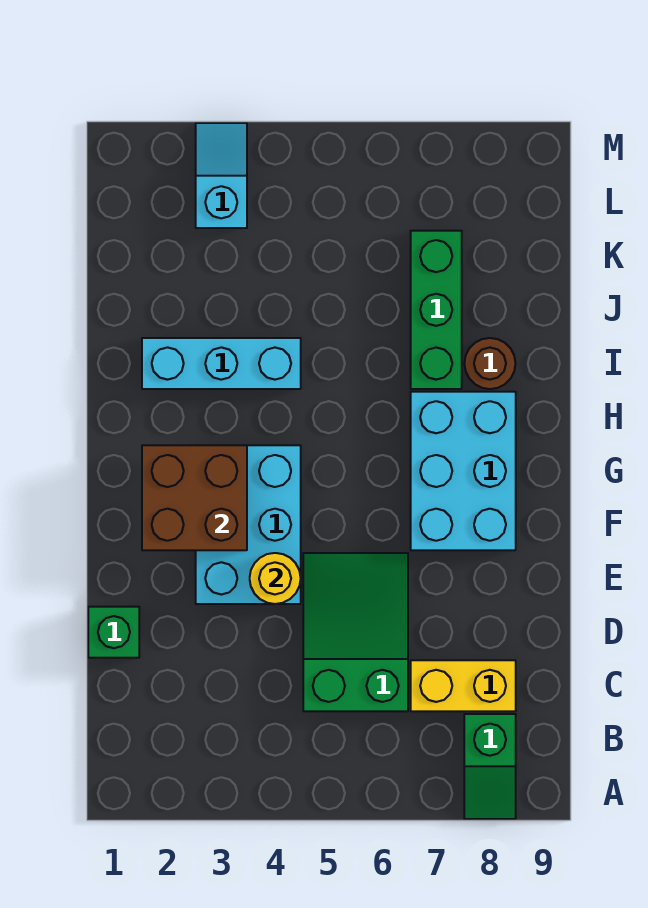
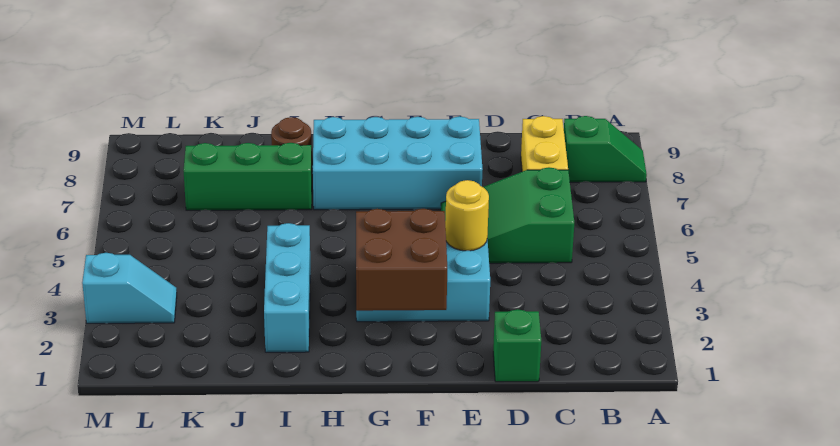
cyan 2x3 brick [411,392,516,550] -> cyan 2x4 brick [313,116,483,210]
cyan 1x2 slope [196,123,247,228] -> cyan 1x2 slope turned to [82,253,177,323]

